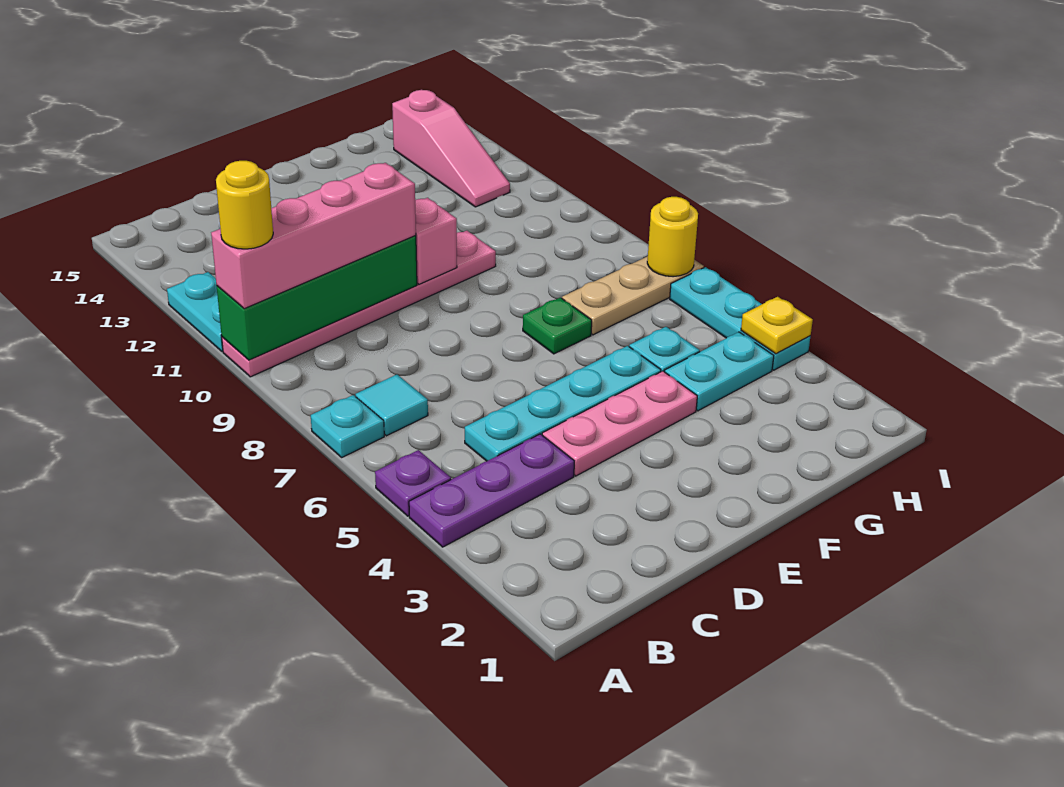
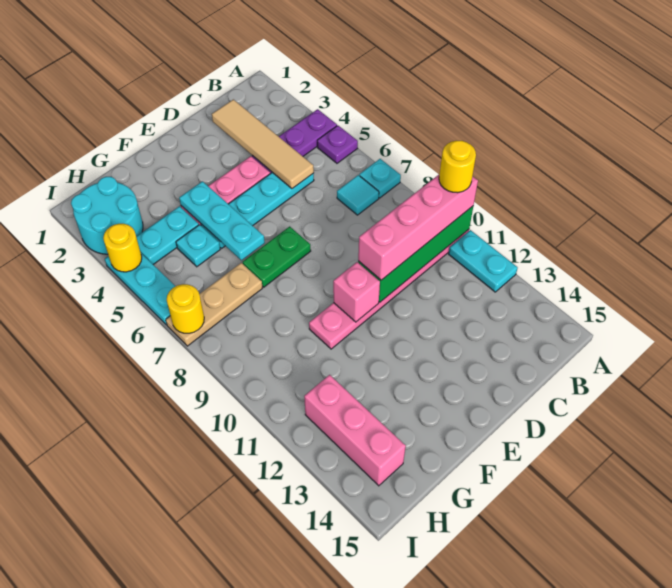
none -> tan 1x4 tile [212,99,314,189]
none -> cyan 1x3 plate [179,181,265,260]
green 1x1 plate [523,298,592,354] -> green 1x2 plate [243,226,311,287]
none -> cyan 2x2 round brick [71,177,143,254]
pink 1x3 slope [392,90,510,207] -> pink 1x3 brick [304,375,406,486]
yellow 1x1 plate [741,297,813,354] -> yellow 1x1 round brick [103,224,142,272]

